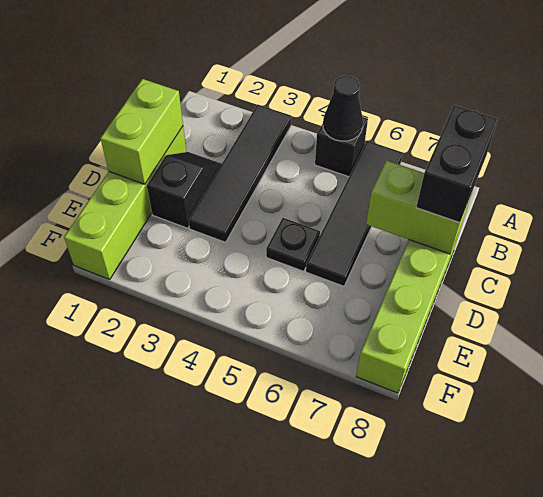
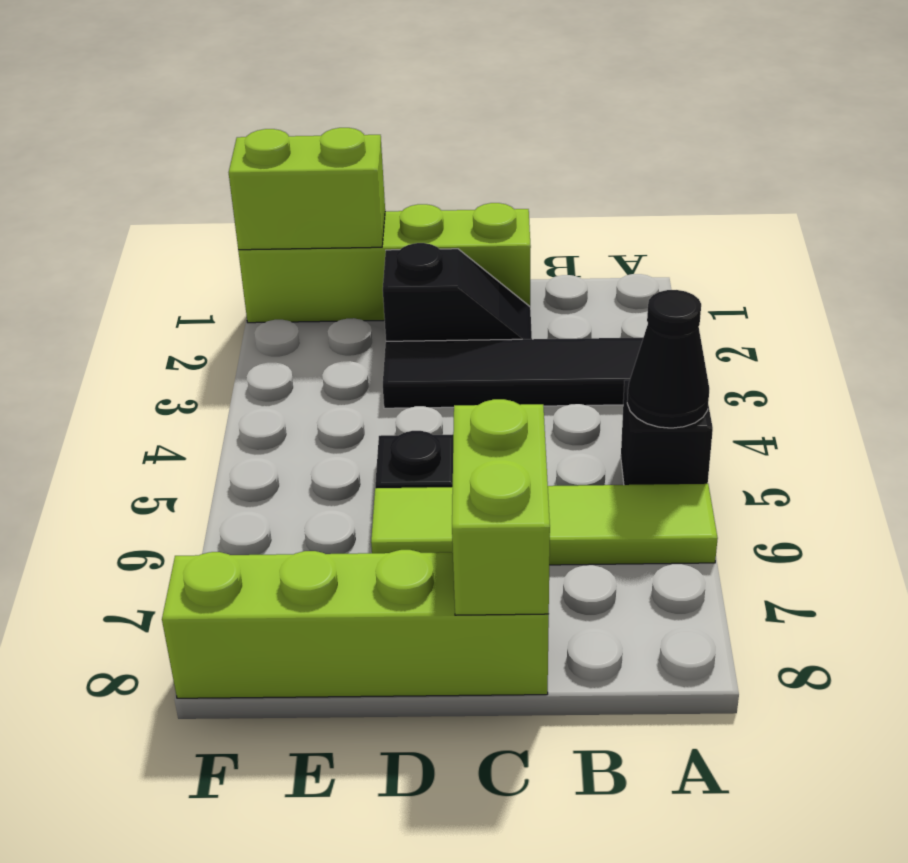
black 1x4 tile [306,141,403,286] -> lime 1x4 tile [371,484,718,565]
black 1x2 brick [416,105,498,223] -> none
lime 1x2 brick [100,79,183,184] -> lime 1x2 brick moved to [229,128,385,250]

